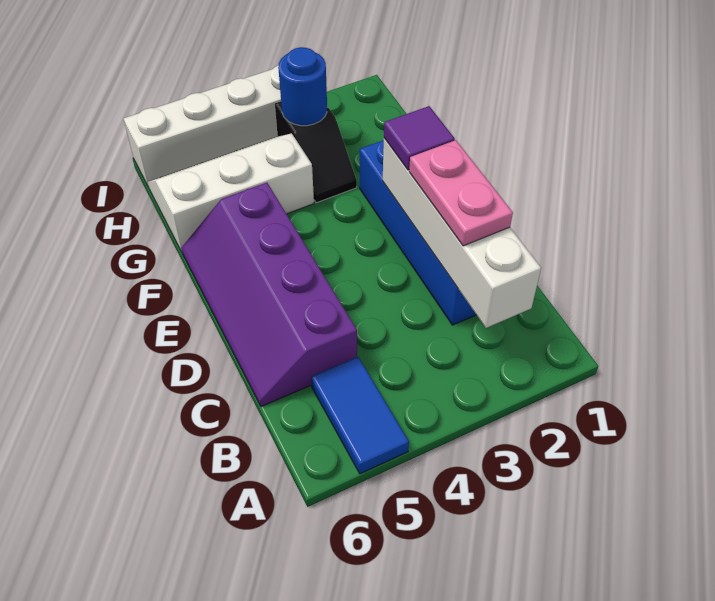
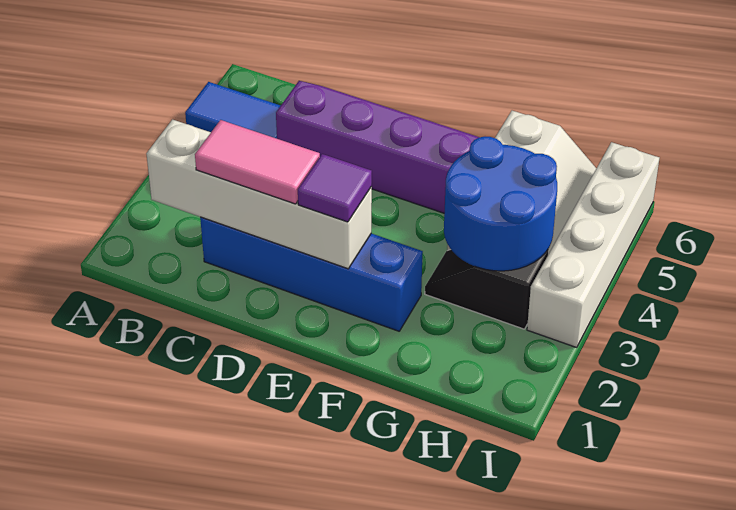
pink 1x2 plate [409,140,513,246] -> pink 1x2 tile [195,120,320,204]
blue 1x1 round brick [278,47,327,126] -> blue 2x2 round brick [444,137,557,271]

